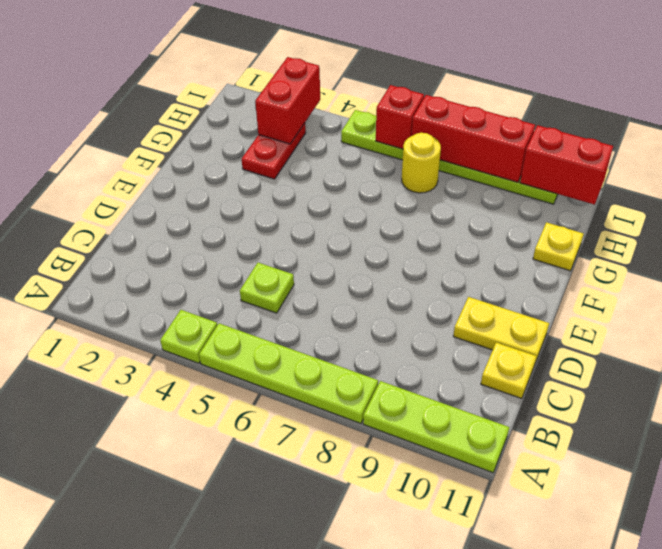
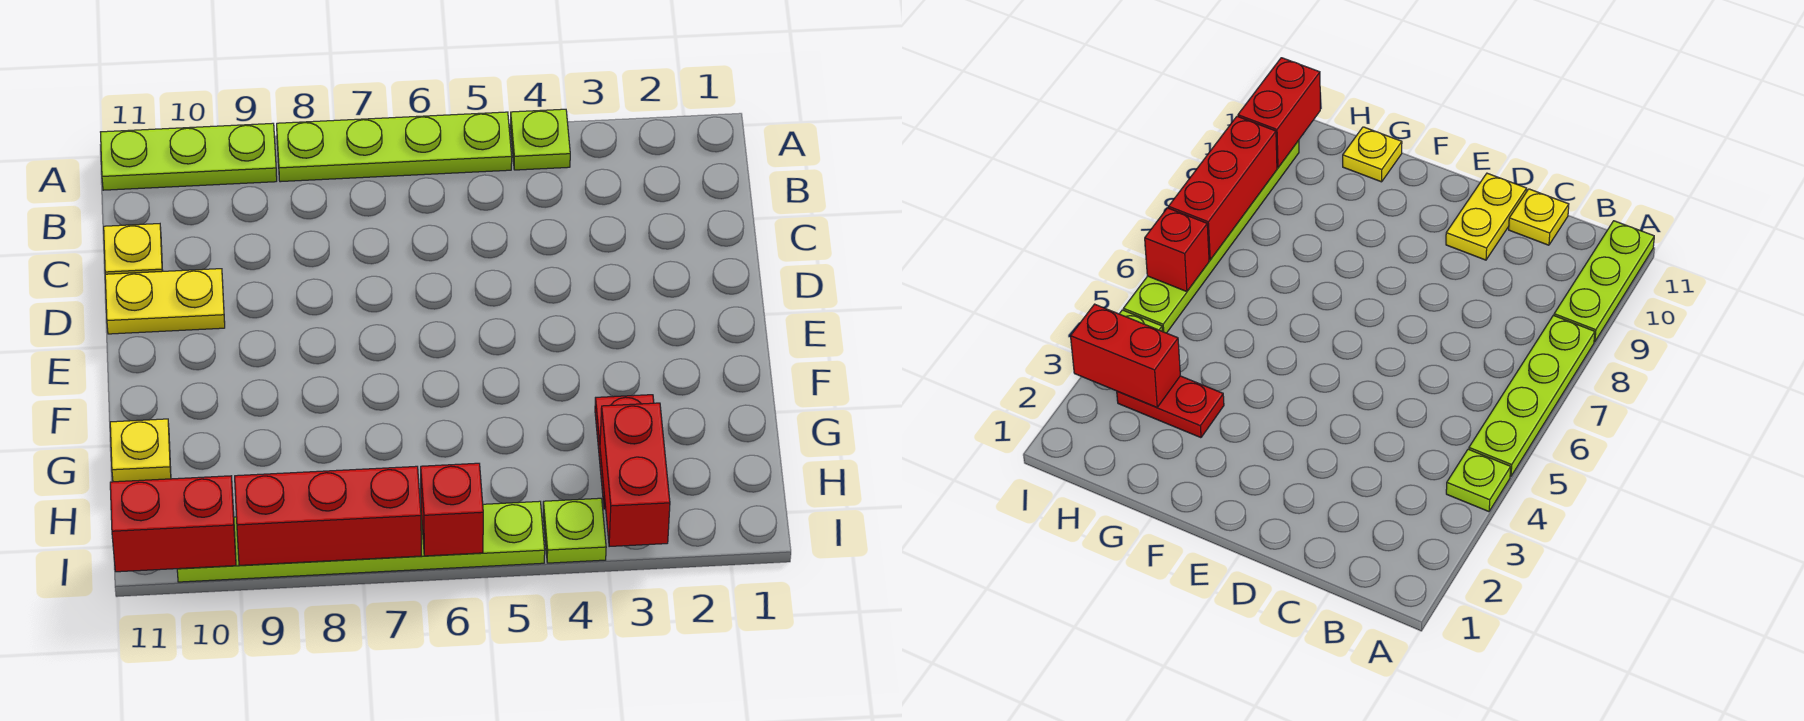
lime 1x1 plate [240,263,294,313] -> lime 1x1 plate moved to [543,498,606,563]
yellow 1x1 round brick [402,133,441,193] -> none

